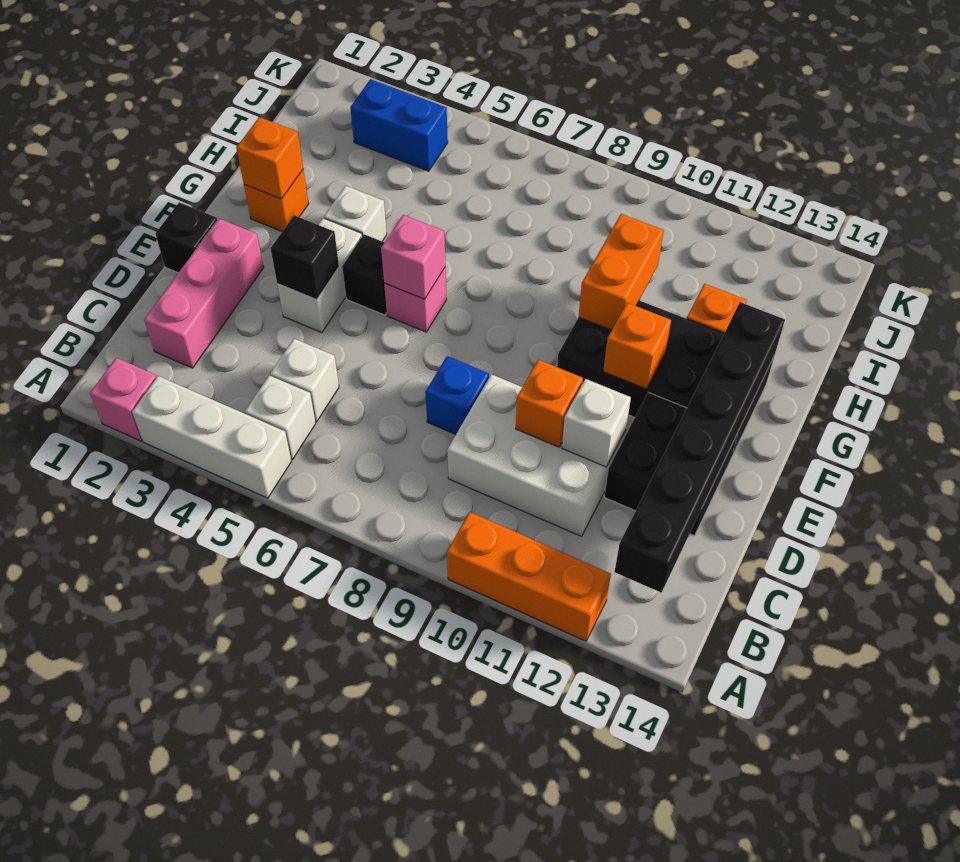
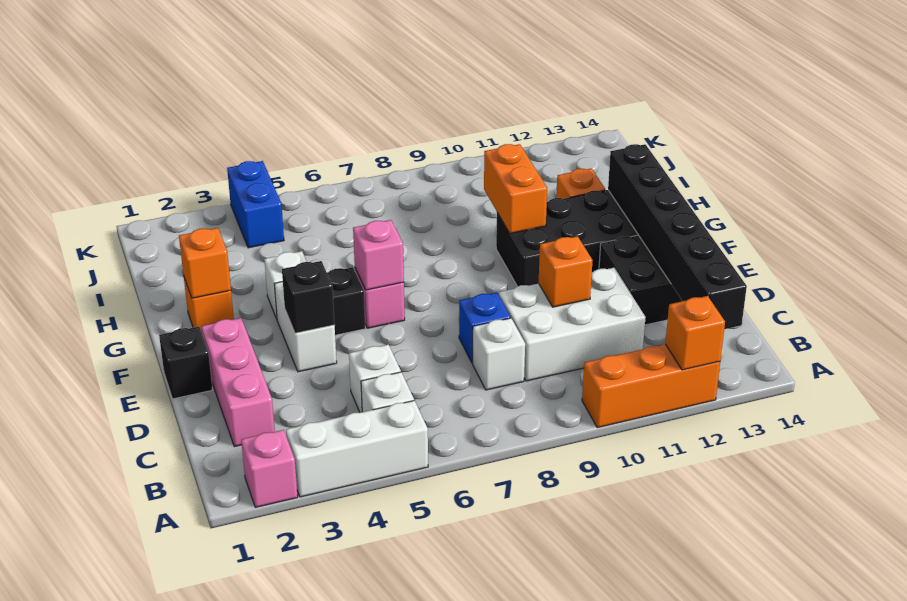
white 1x1 brick [562,379,631,467] -> white 1x1 brick moved to [473,318,525,390]
orange 1x1 brick [603,303,671,389] -> orange 1x1 brick moved to [665,296,725,370]
blue 1x2 brick [350,79,448,171] -> blue 1x2 brick turned to [227,161,284,248]

